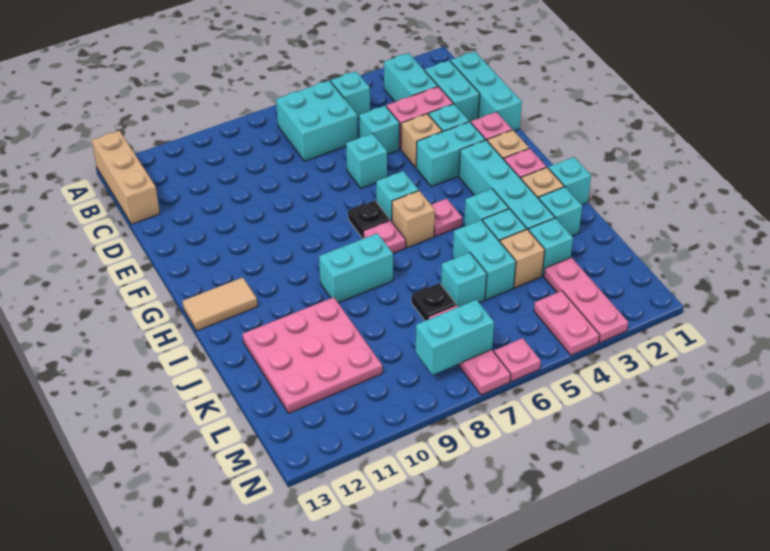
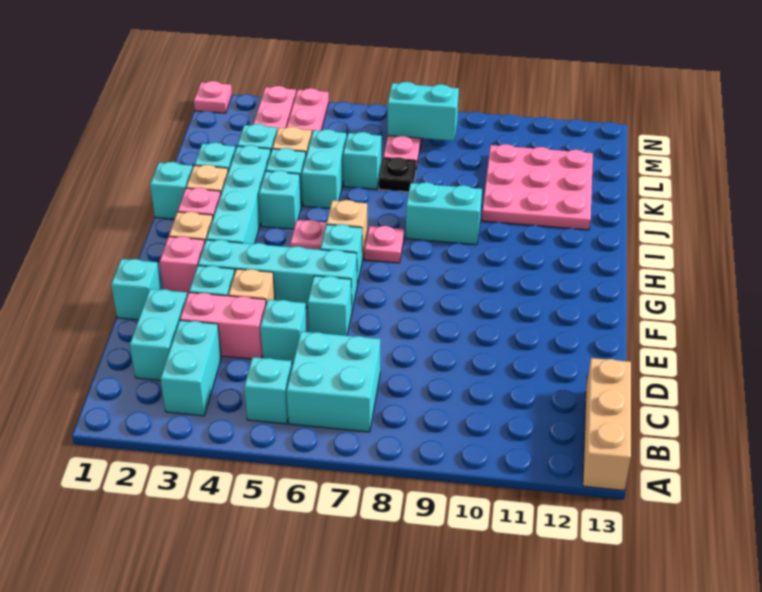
cyan 1x3 brick [451,52,522,131] -> cyan 1x1 brick [111,259,161,320]
cyan 1x2 brick [416,122,485,187] -> cyan 1x4 brick [198,240,357,310]
black 1x1 plate [348,201,390,238] -> none
tan 1x2 tile [182,277,258,331] -> none
pink 1x1 plate [494,338,541,382] -> pink 1x1 plate moved to [194,81,232,113]

